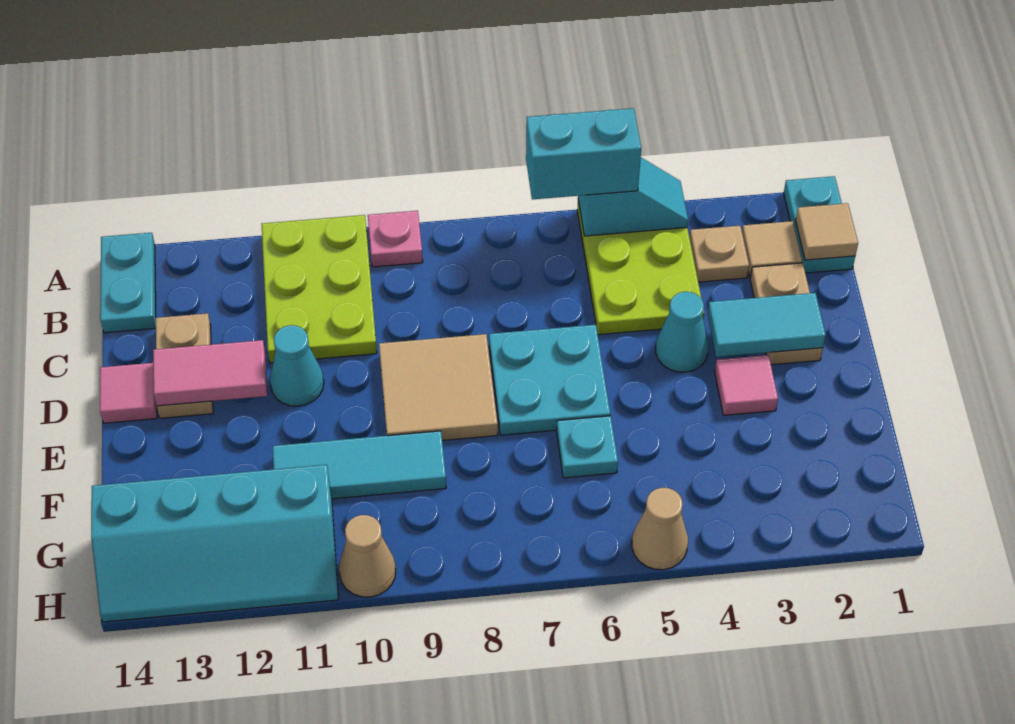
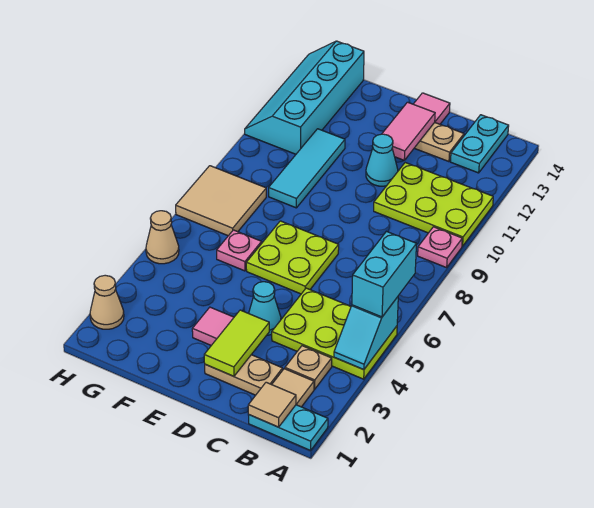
cyan 1x2 plate [100,233,156,333] -> cyan 1x2 plate turned to [451,115,509,173]
cyan 1x2 tile [708,293,826,357] -> lime 1x2 tile [204,310,269,376]
cyan 2x2 plate [489,325,610,435] -> lime 2x2 plate [246,221,339,294]
tan 2x2 tile [379,334,498,441] -> tan 2x2 tile moved to [176,166,266,236]
cyan 1x1 plate [557,416,618,478] -> pink 1x1 plate [217,230,262,271]
tan 1x1 cone [339,515,396,597] -> tan 1x1 cone moved to [90,275,124,329]

